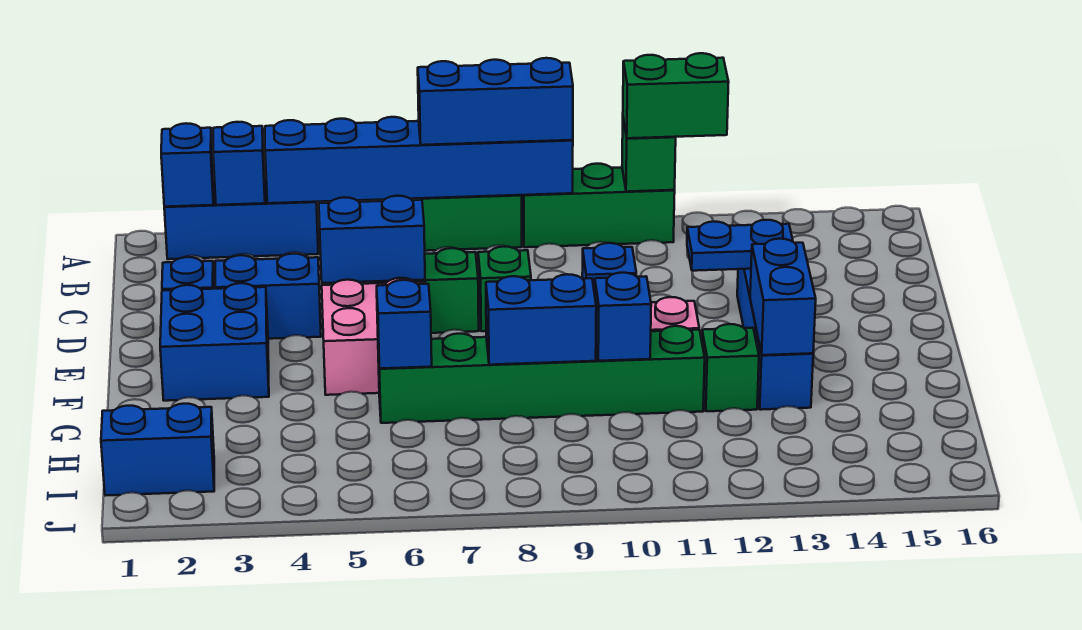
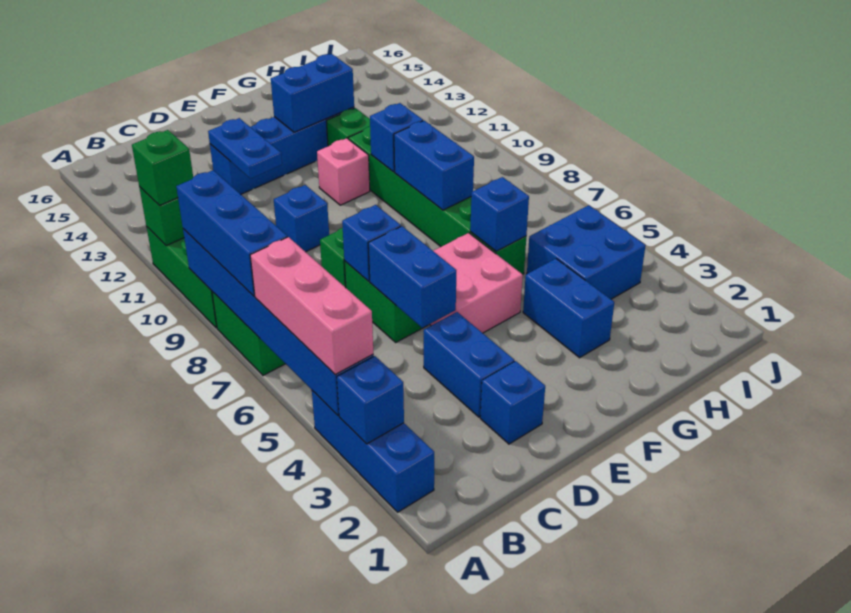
blue 1x1 brick [161,123,214,207] -> blue 1x1 brick moved to [342,205,401,281]
none -> pink 1x3 brick [250,237,373,375]
green 1x2 brick [623,53,729,138] -> green 1x1 brick [132,130,193,206]
blue 2x2 brick [160,283,269,401] -> blue 2x2 brick moved to [527,205,646,299]
blue 1x2 brick [101,404,214,496] -> blue 1x2 brick moved to [523,259,614,358]

